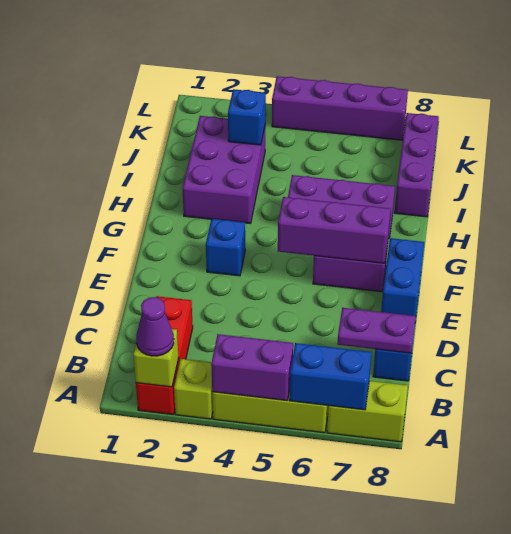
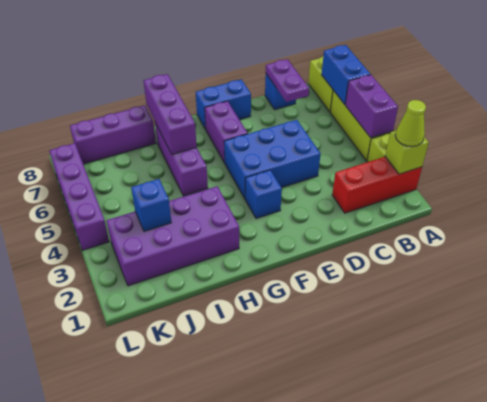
purple 1x1 cone [136,297,174,356] -> lime 1x1 cone [396,100,426,147]
none -> blue 2x3 brick [224,120,321,198]
purple 1x3 brick [278,197,391,263] -> purple 1x3 brick moved to [143,74,197,155]
purple 2x3 brick [183,116,266,224] -> purple 2x4 brick [107,186,239,286]

